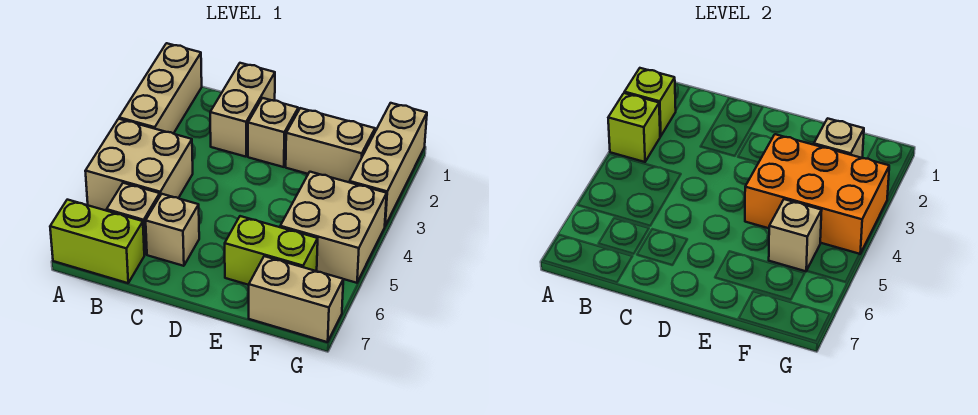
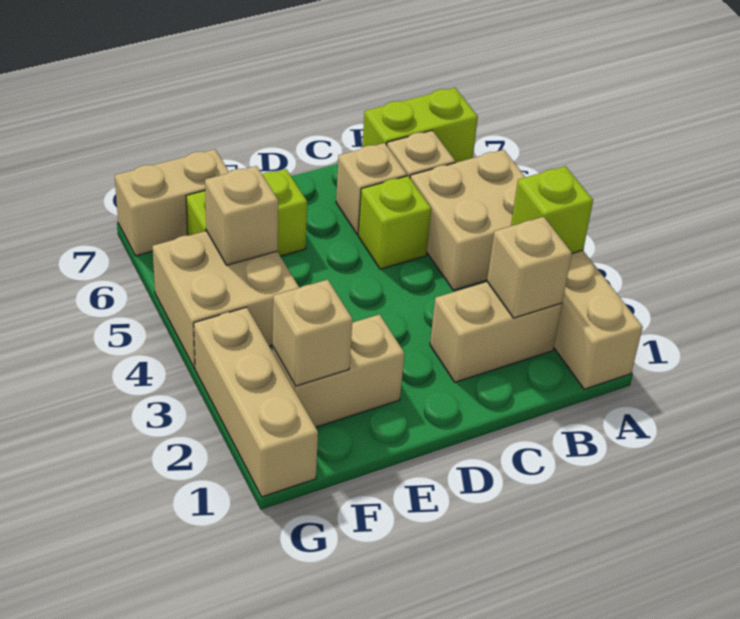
lime 1x1 brick [624,68,676,136] -> lime 1x1 brick moved to [358,176,431,269]
tan 1x2 brick [210,63,275,157] -> tan 1x2 brick turned to [430,282,562,382]
tan 1x1 brick [248,98,298,167] -> tan 1x1 brick moved to [487,217,572,318]
orange 2x3 brick [745,134,889,254] -> none

